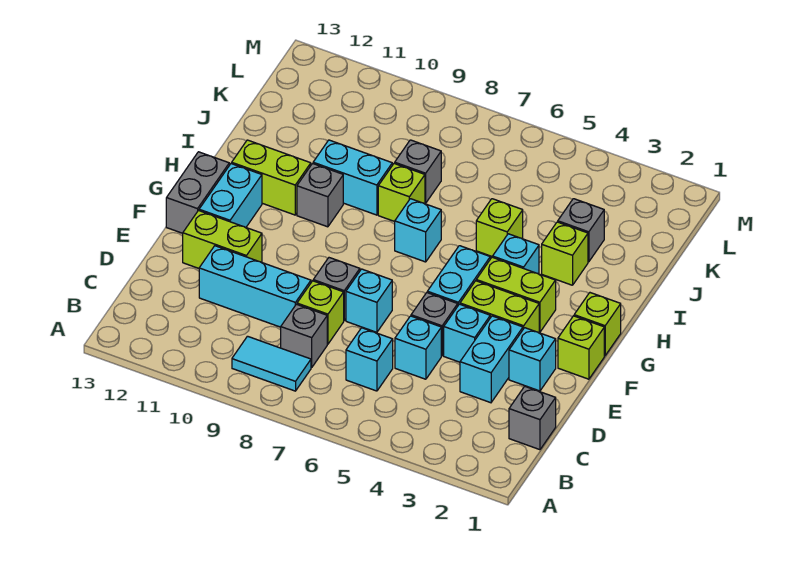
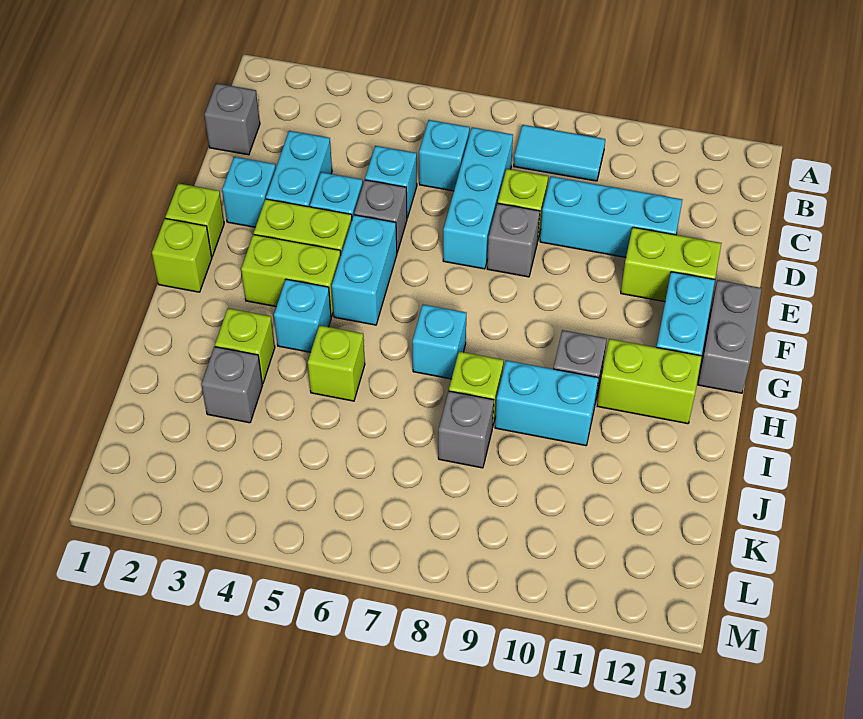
grey 1x1 brick [281,304,327,368] -> none
cyan 1x1 brick [346,269,392,332] -> cyan 1x3 brick [443,127,513,269]

